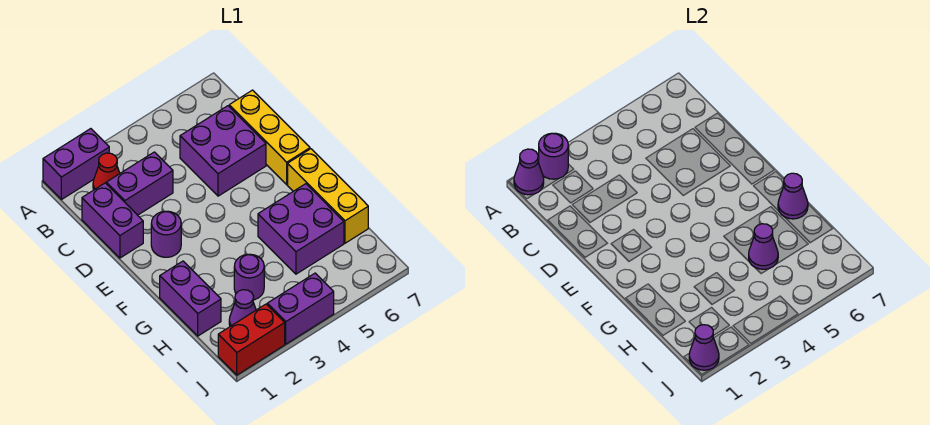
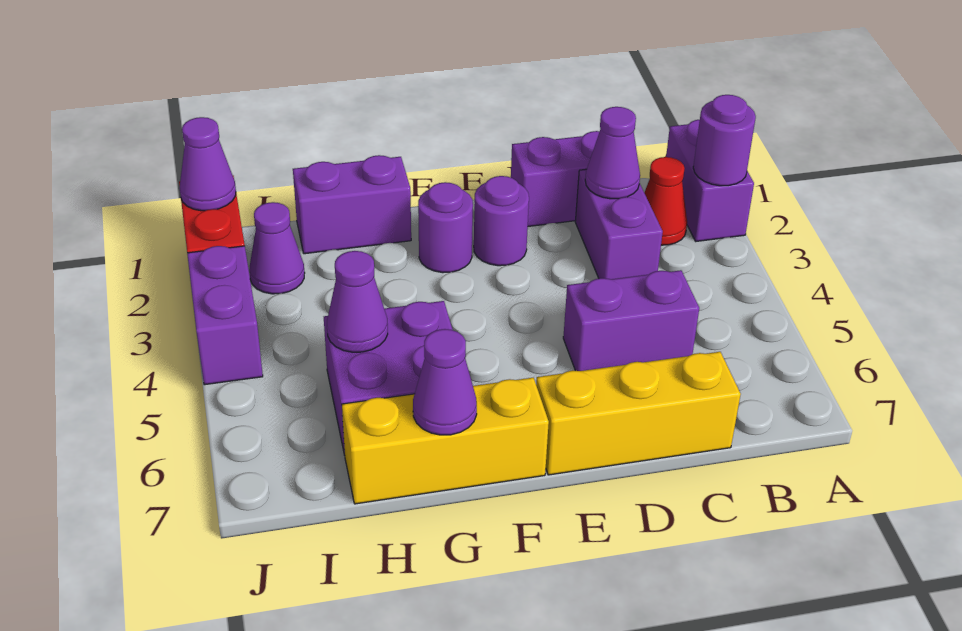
purple 1x1 cone [514,149,544,195] -> purple 1x1 cone moved to [585,107,640,199]
purple 2x2 brick [180,106,266,196] -> purple 1x2 brick [563,270,699,371]
purple 1x1 round brick [234,254,264,300] -> purple 1x1 round brick moved to [418,182,473,273]

